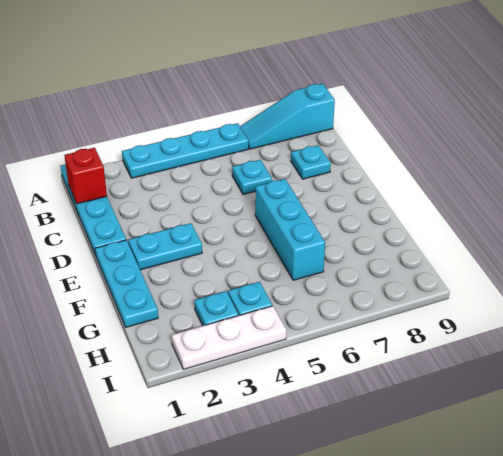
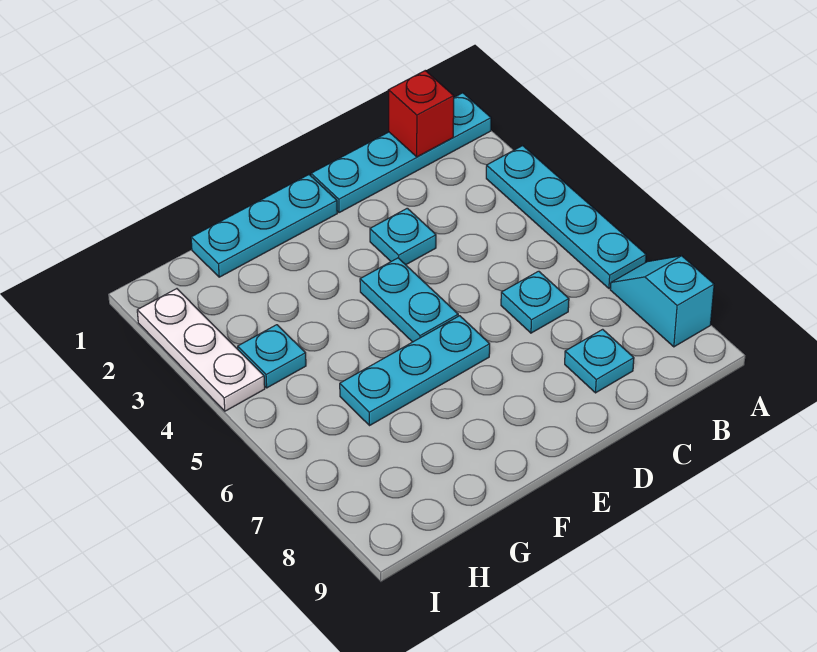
cyan 1x3 slope [240,84,335,149] -> cyan 1x2 slope [610,256,714,347]
cyan 1x2 plate [128,223,202,270] -> cyan 1x2 plate moved to [360,258,458,342]
cyan 1x3 brick [255,179,325,280] -> cyan 1x3 plate [340,316,490,425]
cyan 1x1 plate [194,291,239,326] -> cyan 1x1 plate moved to [370,208,436,265]

